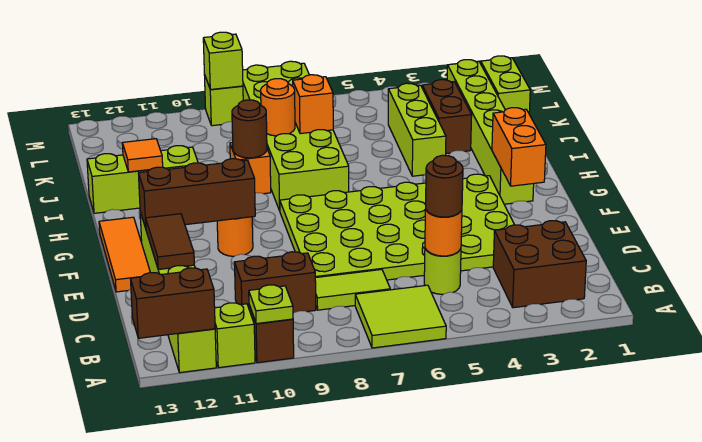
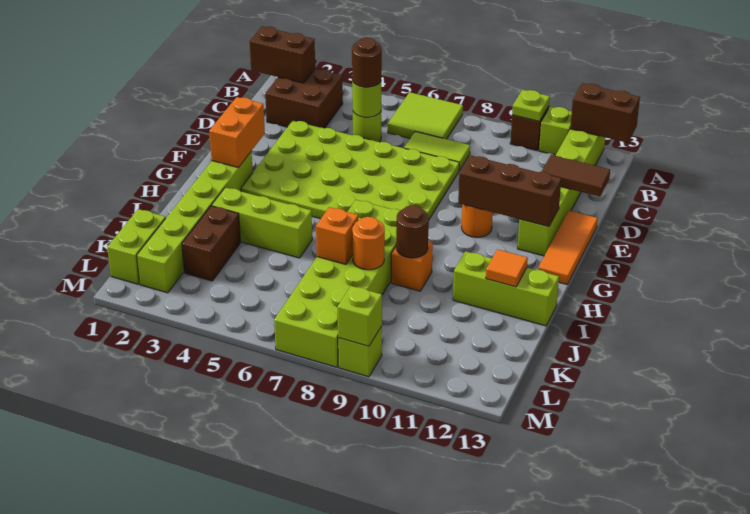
orange 1x1 round brick [425,209,462,256] -> lime 1x1 round brick [352,81,381,117]
brown 1x2 brick [234,252,316,313] -> brown 1x2 brick moved to [250,27,315,83]
brown 1x2 tile [146,214,194,270] -> brown 1x2 tile turned to [541,155,610,197]
lime 1x3 brick [388,83,446,176] -> lime 1x3 brick turned to [212,187,312,258]

